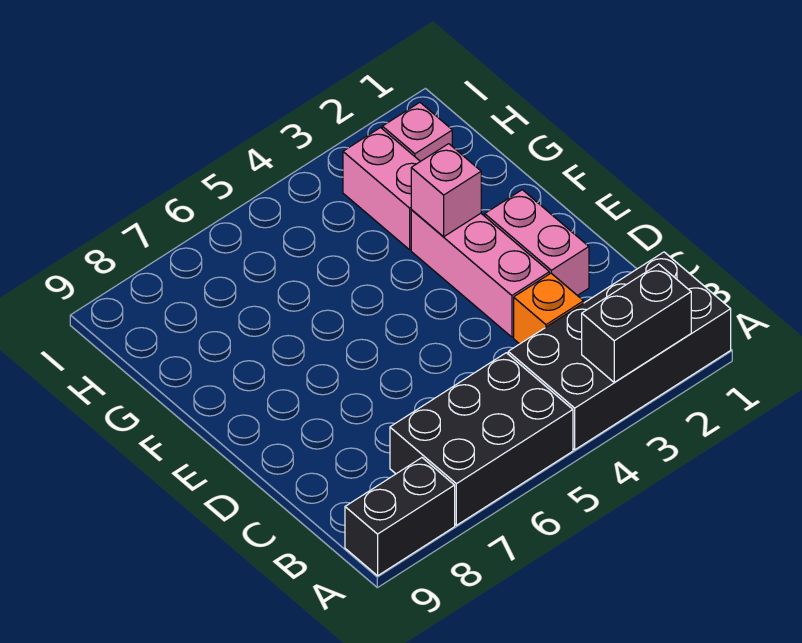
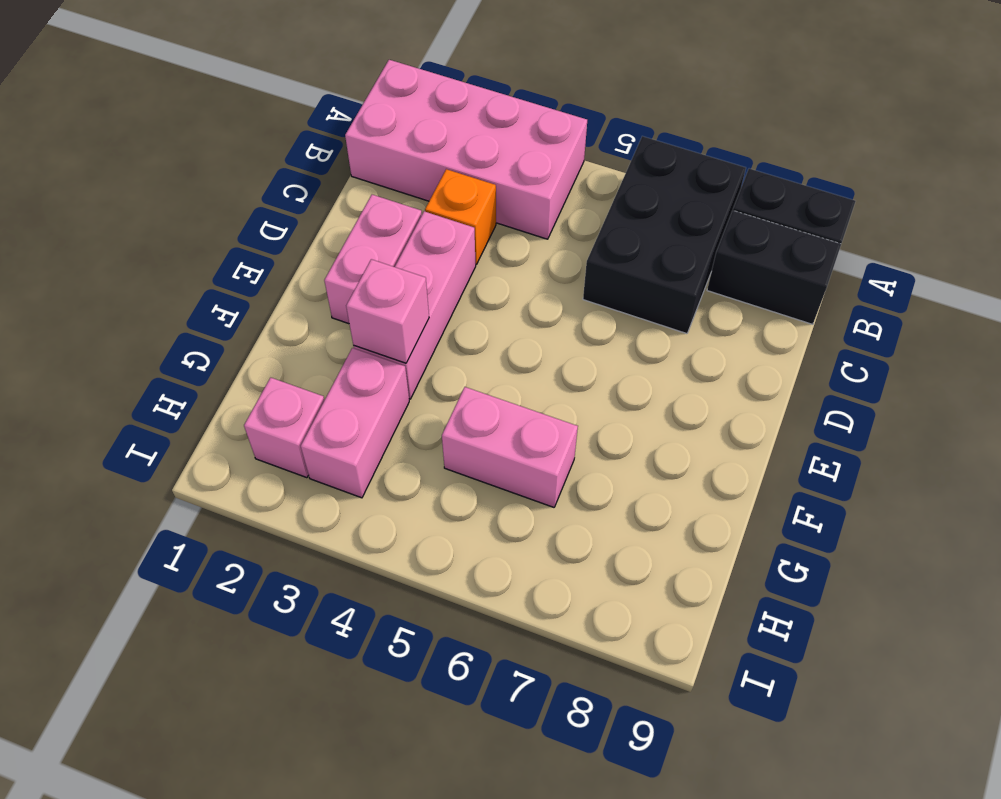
black 2x4 brick [508,252,731,450] -> pink 2x4 brick [345,60,587,239]
black 1x2 brick [582,264,691,382] -> black 1x2 brick moved to [707,211,841,324]
black 2x3 brick [390,353,573,525] -> black 2x3 brick turned to [583,136,746,334]
none -> pink 1x2 brick [442,387,578,507]

